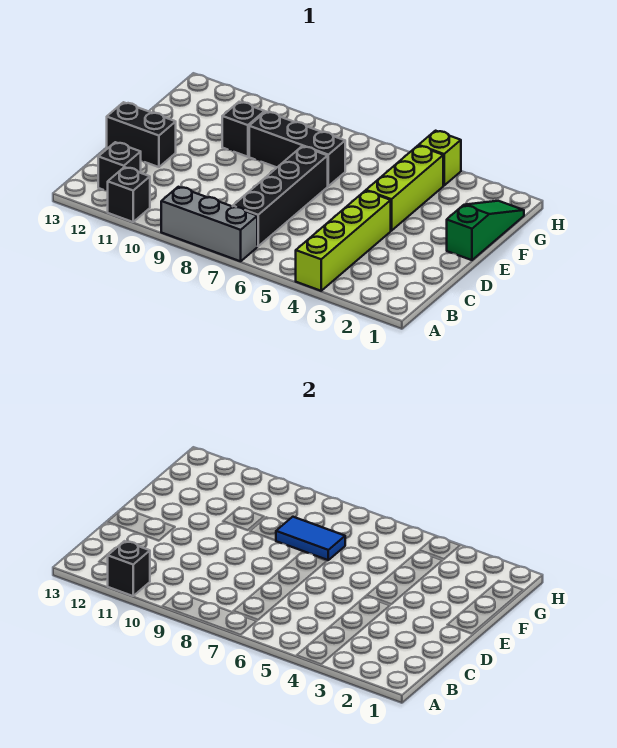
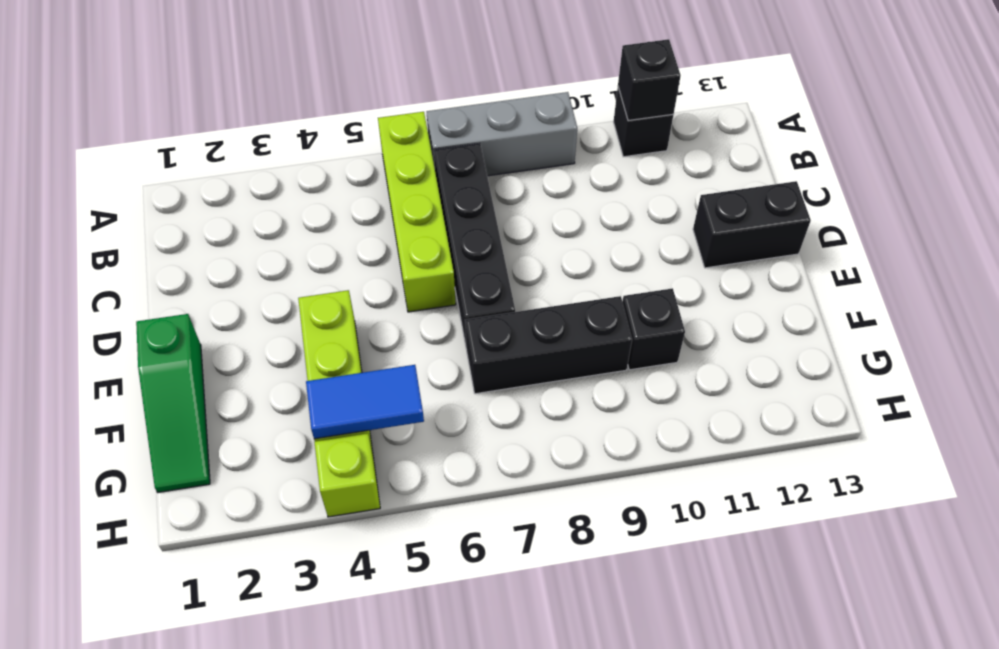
lime 1x4 brick [296,191,391,291] -> lime 1x4 brick moved to [378,112,456,312]
black 1x1 brick [98,142,141,191] -> none
blue 1x2 tile [276,517,345,560] -> blue 1x2 tile moved to [306,365,424,439]

